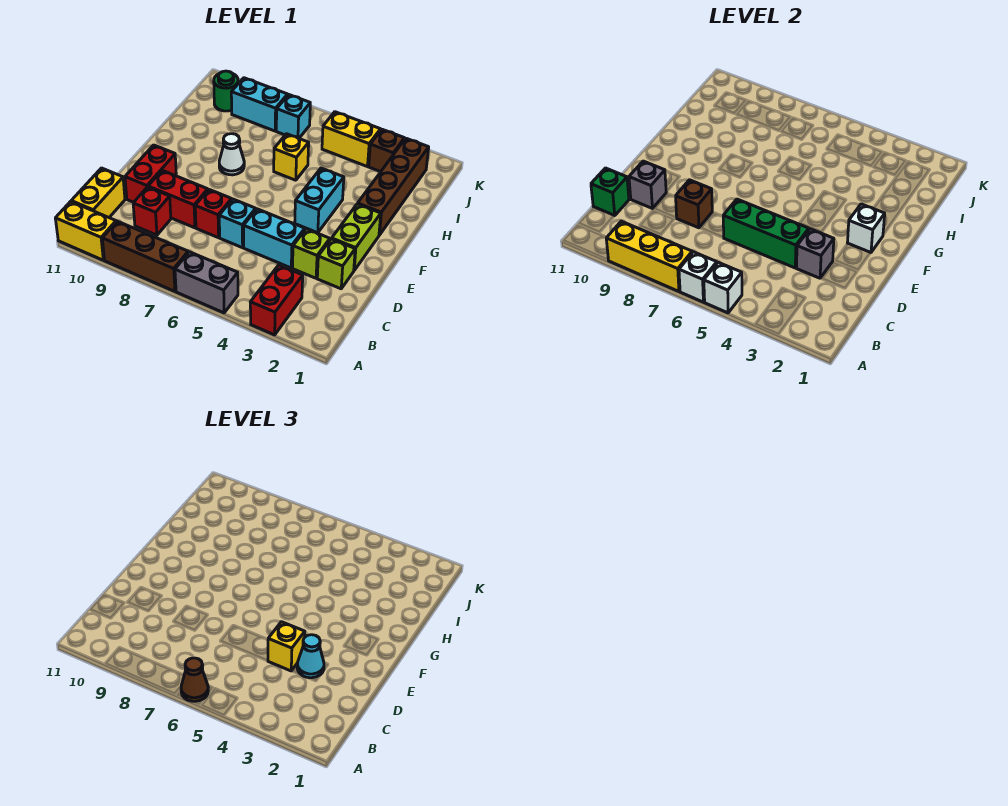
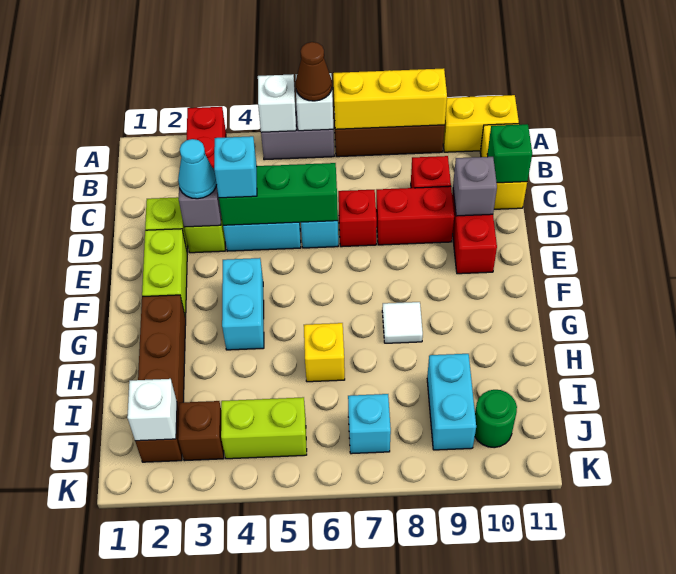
yellow 1x1 brick [268,622,305,671] -> cyan 1x1 brick [214,136,257,198]
brown 1x1 brick [676,180,712,228] -> none
white 1x1 brick [847,204,885,253] -> white 1x1 brick moved to [127,379,177,441]
white 1x1 cone [219,134,244,175] -> white 1x1 tile [382,302,423,343]
yellow 1x2 brick [322,112,381,167] -> lime 1x2 brick [221,397,307,459]
cyan 1x2 brick [231,78,288,131] -> cyan 1x2 brick turned to [427,354,476,450]

